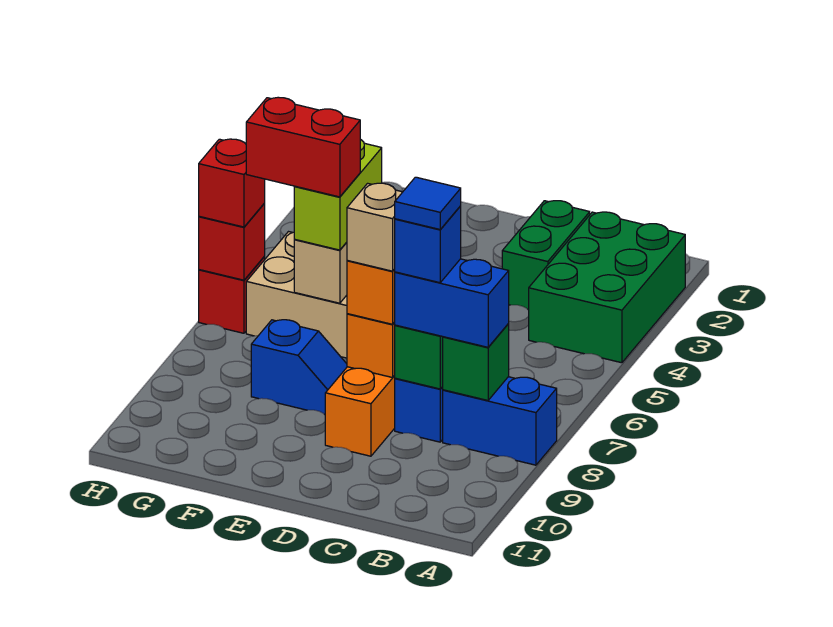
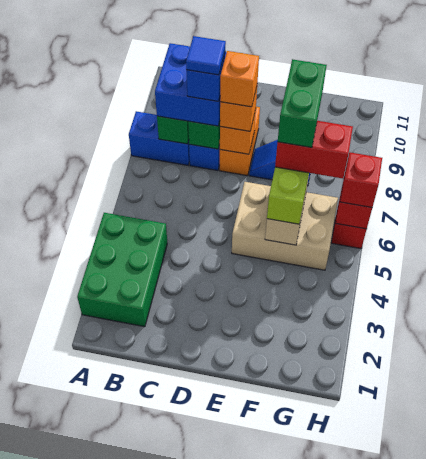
blue 1x2 brick [395,259,509,347] -> blue 2x2 brick [155,43,226,126]
green 1x2 brick [502,201,590,310] -> green 1x2 brick moved to [278,59,327,148]
tan 1x1 brick [347,183,402,271] -> orange 1x1 brick [220,51,259,107]

